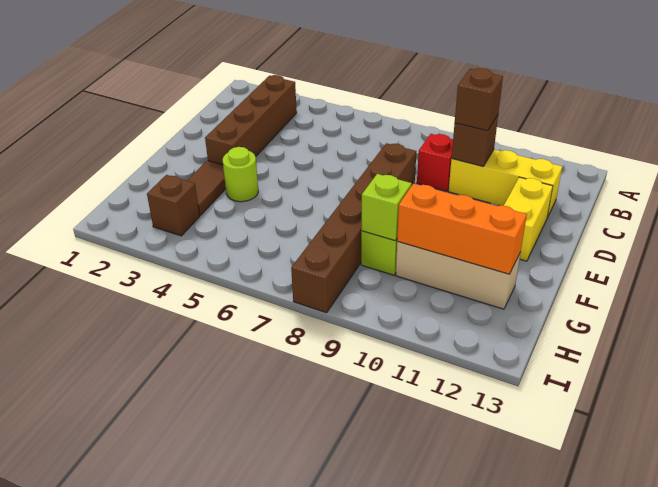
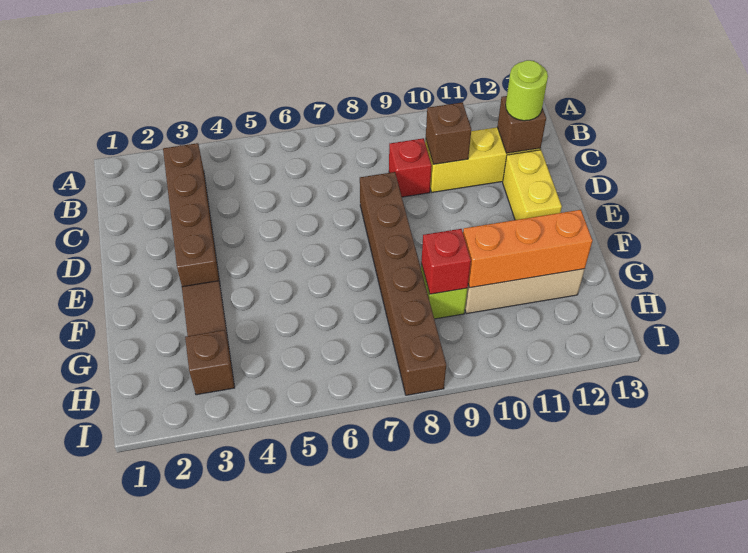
brown 1x1 brick [455,68,503,131] -> brown 1x1 brick moved to [497,96,546,153]
lime 1x1 round brick [223,147,258,202] -> lime 1x1 round brick moved to [506,60,548,121]
lime 1x1 brick [361,174,411,241] -> red 1x1 brick [421,229,471,294]

